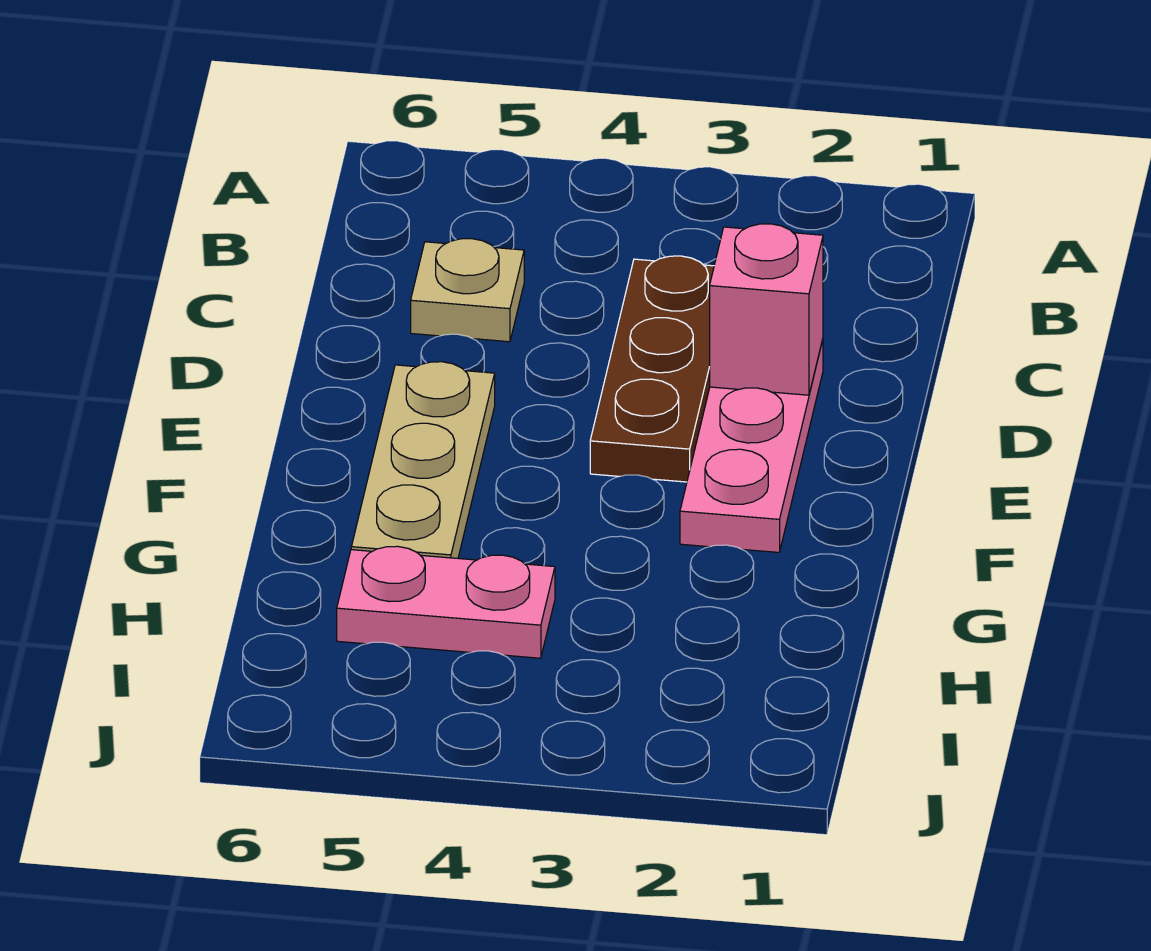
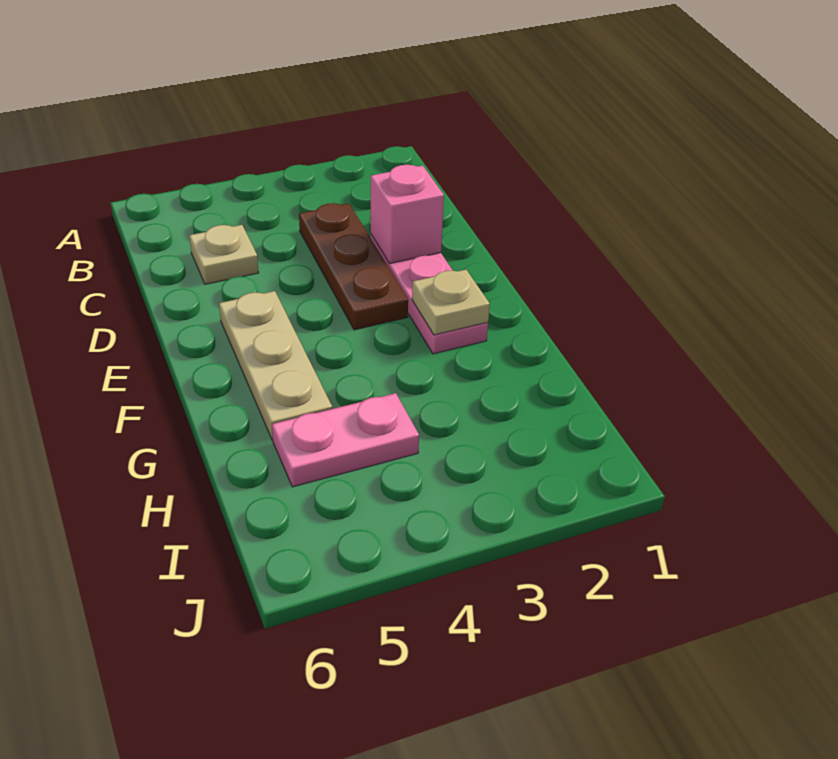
none -> tan 1x1 plate [412,270,490,335]

